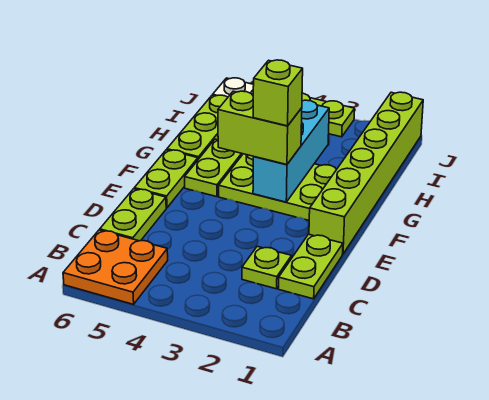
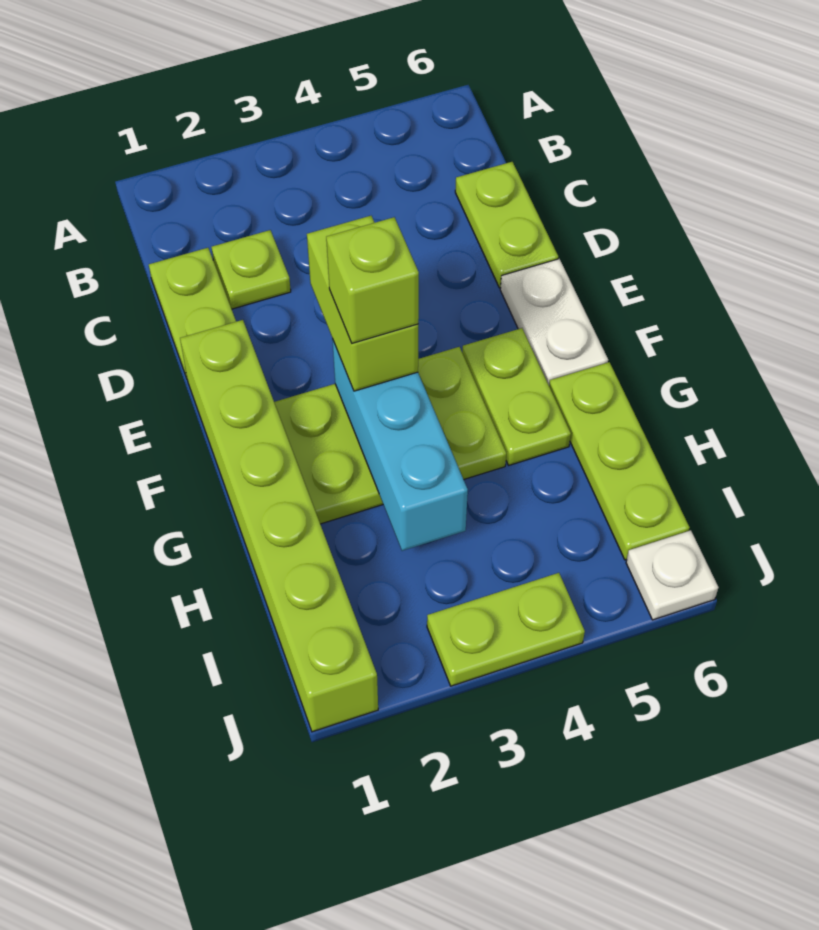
orange 2x2 plate [63,230,168,304] -> none
lime 1x2 plate [134,150,198,208] -> white 1x2 plate [500,259,608,385]
lime 1x2 brick [218,91,302,165] -> lime 1x2 brick turned to [307,216,418,391]

